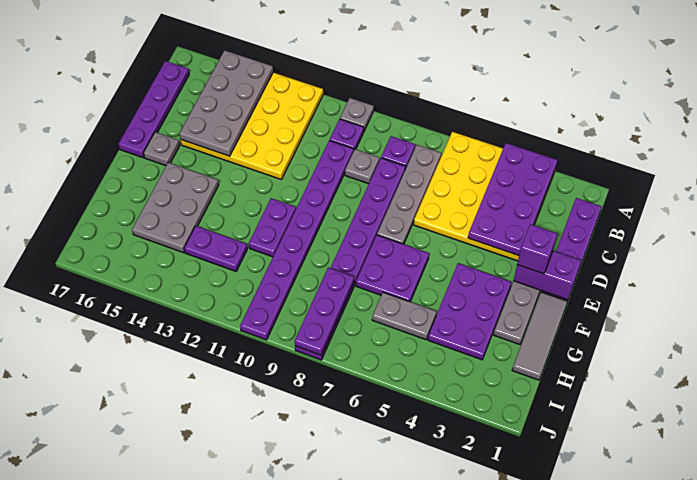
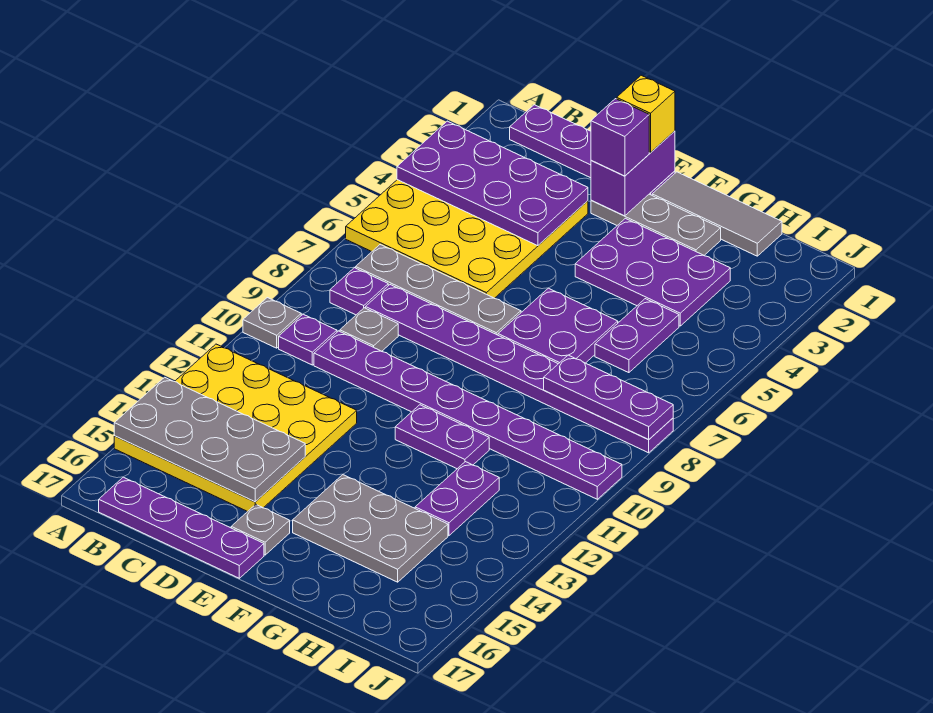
none -> yellow 1x1 brick [617,75,675,153]
grey 1x2 plate [372,292,436,340] -> purple 1x2 plate [595,299,679,373]

